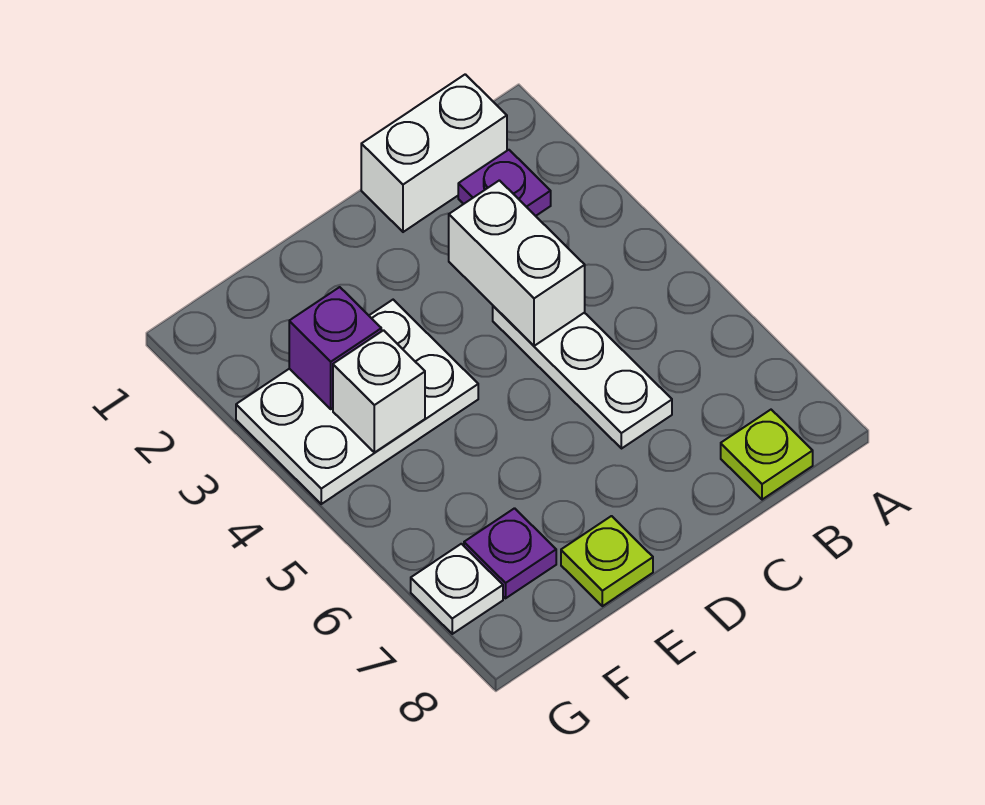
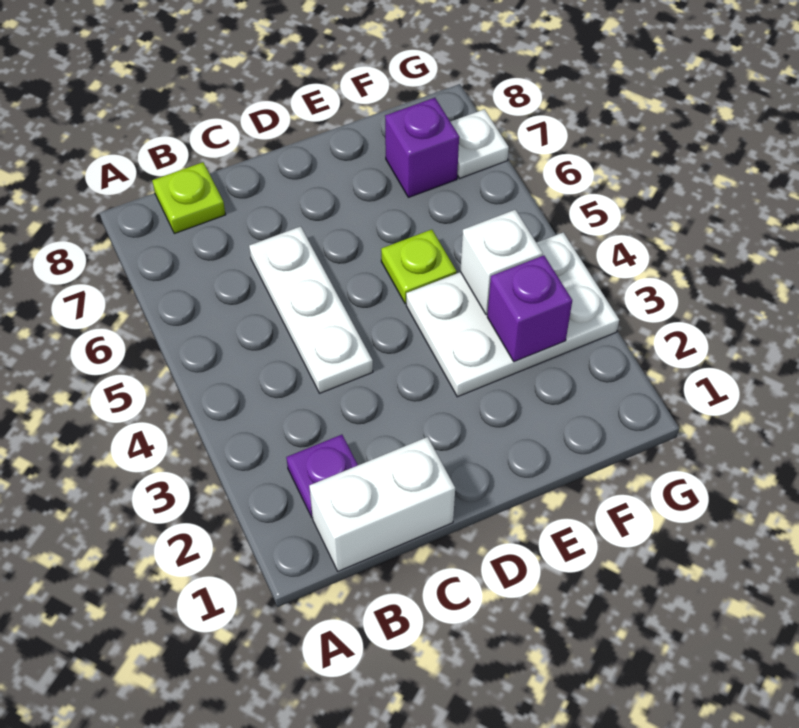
white 1x2 brick [449,180,585,346] -> none
lime 1x1 plate [561,516,653,606] -> lime 1x1 plate moved to [381,229,457,304]
purple 1x1 plate [464,508,556,598] -> purple 1x1 brick [385,98,459,197]

